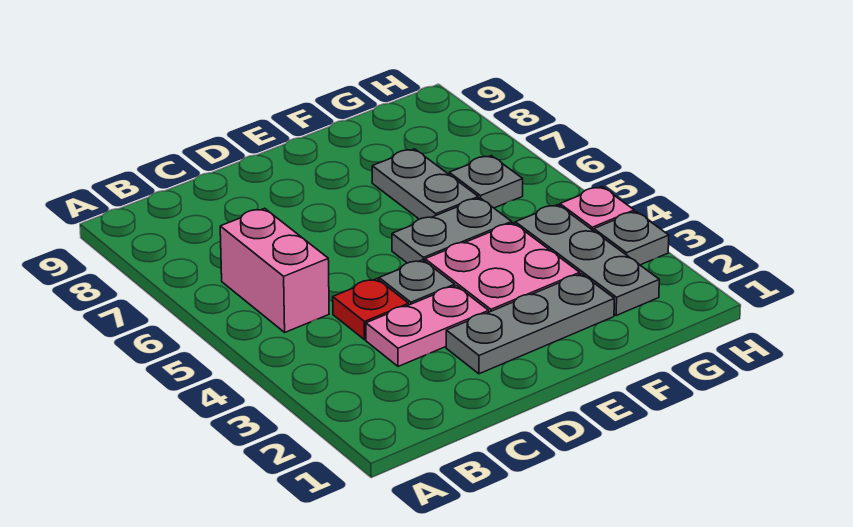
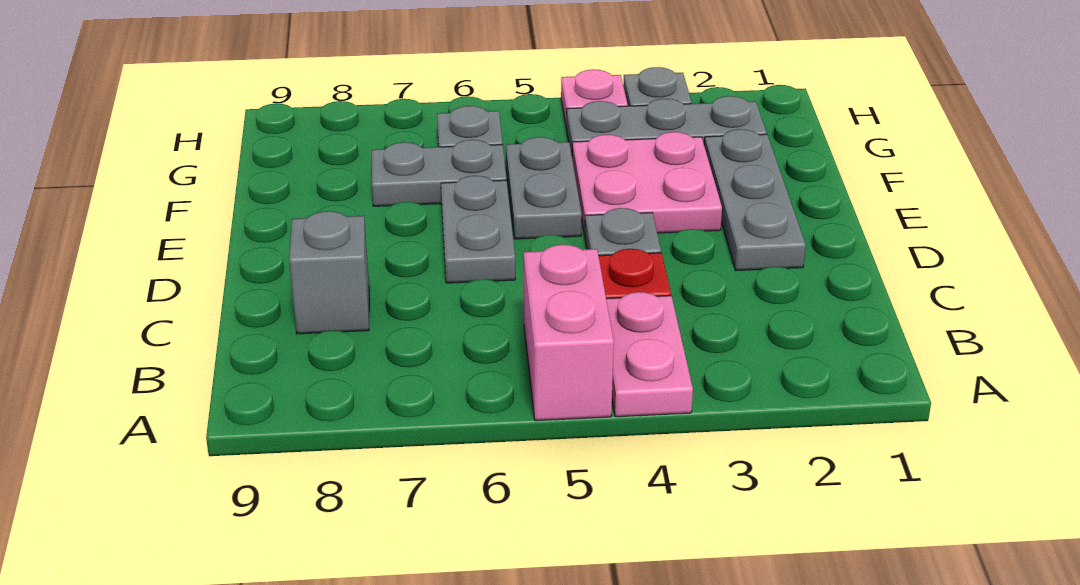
pink 1x2 brick [220,208,329,332] -> pink 1x2 brick turned to [524,245,614,421]
pink 1x2 plate [366,286,489,366] -> pink 1x2 plate moved to [606,292,693,417]
none -> grey 1x1 brick [289,211,369,334]
none -> grey 1x2 plate [441,176,515,283]

